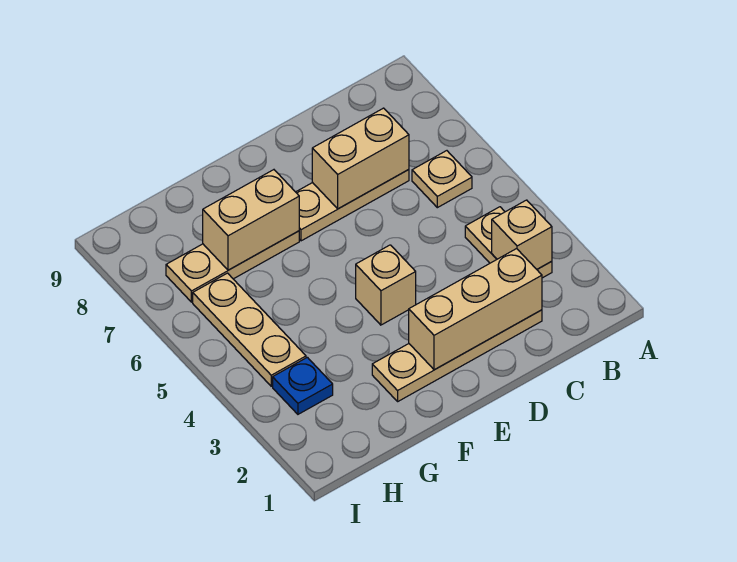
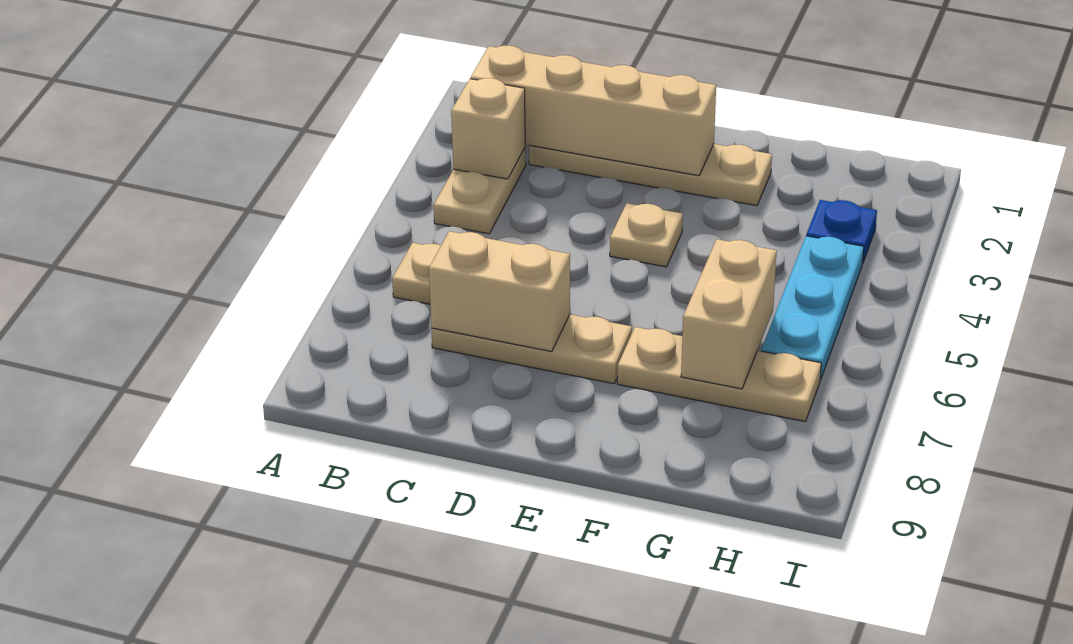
tan 1x3 brick [409,249,542,370] -> tan 1x4 brick [471,45,716,176]
tan 1x1 brick [356,245,416,325] -> tan 1x1 plate [610,203,683,267]
tan 1x2 brick [203,170,299,270] -> tan 1x2 brick turned to [681,239,777,389]
tan 1x3 plate [193,273,306,386] -> cyan 1x3 plate [761,236,864,380]

